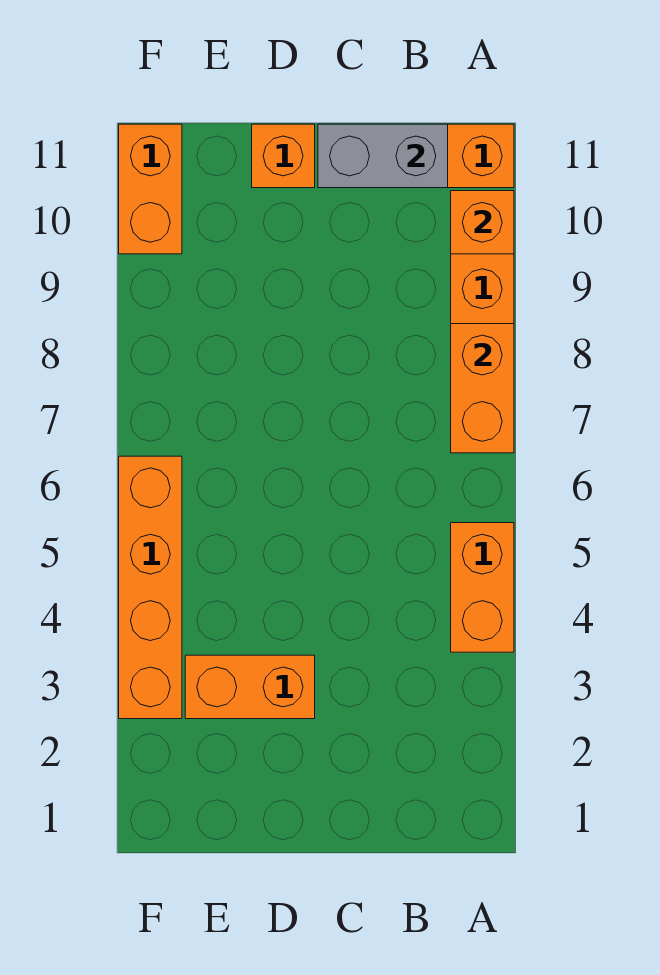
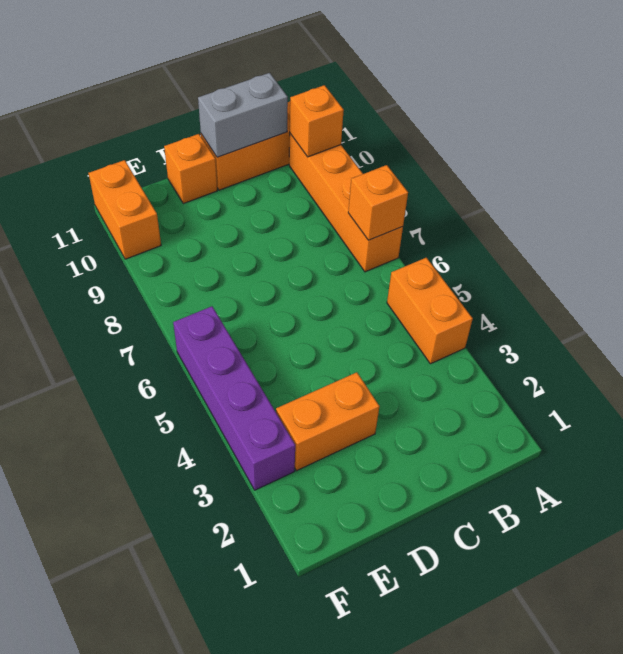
orange 1x2 brick [451,324,514,453] -> orange 1x1 brick [348,165,408,240]
orange 1x4 brick [119,456,182,719] -> purple 1x4 brick [173,306,295,490]

